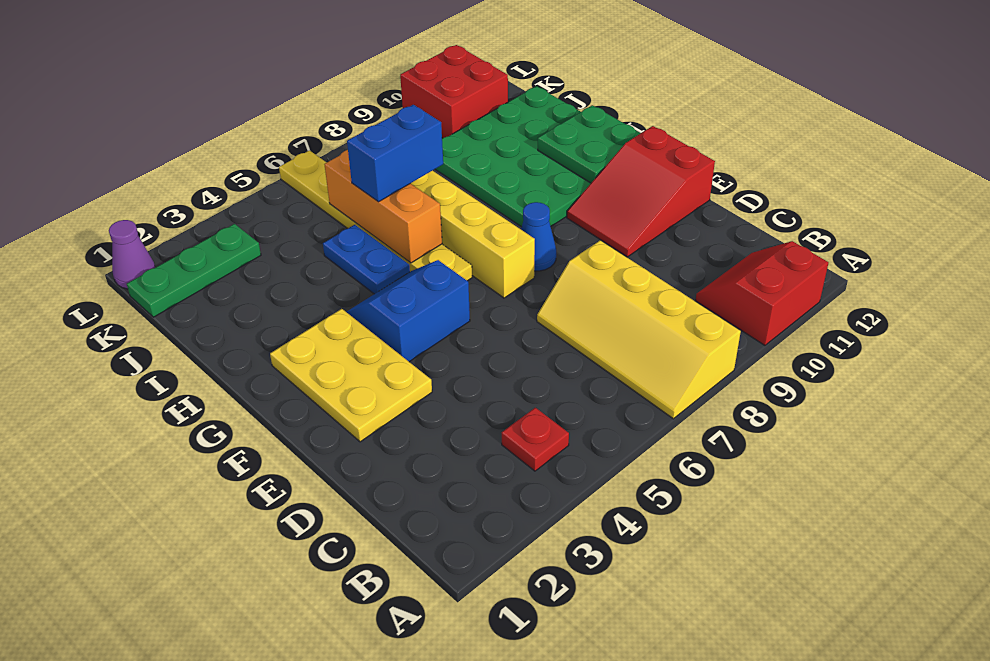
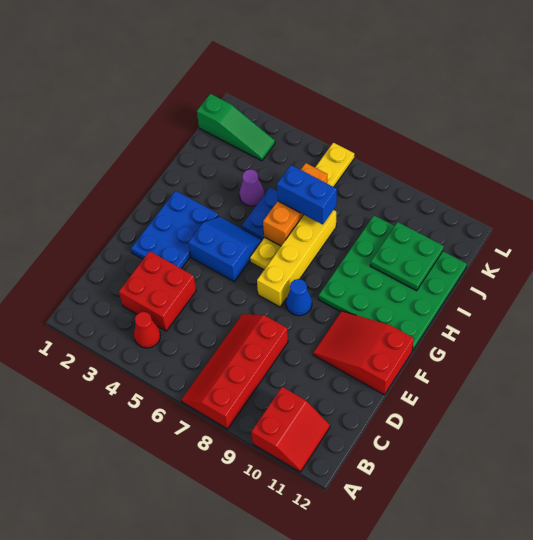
yellow 2x4 slope [537,240,741,419] -> red 2x4 slope [181,314,288,429]
red 2x2 slope [695,241,828,345] -> red 2x2 slope turned to [251,387,330,472]
red 1x1 plate [502,408,569,471] -> red 1x1 cone [134,312,161,348]
yellow 2x3 plate [270,309,432,442] -> blue 2x3 plate [131,191,218,268]
green 2x2 plate [538,105,641,183] -> green 2x2 plate moved to [370,222,444,291]
green 1x3 plate [127,224,261,317] -> green 1x3 slope [197,94,275,161]
red 2x2 brick [400,45,508,138] -> red 2x2 brick moved to [119,251,196,331]
purple 1x1 cone [109,220,155,289] -> purple 1x1 cone moved to [239,169,264,206]

